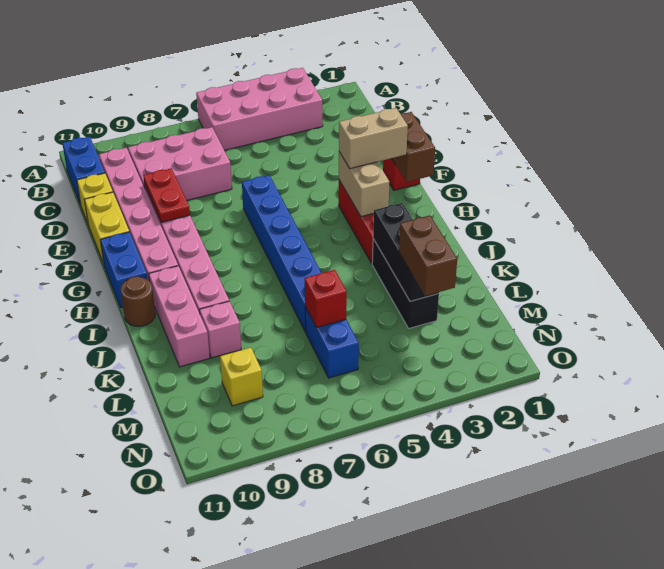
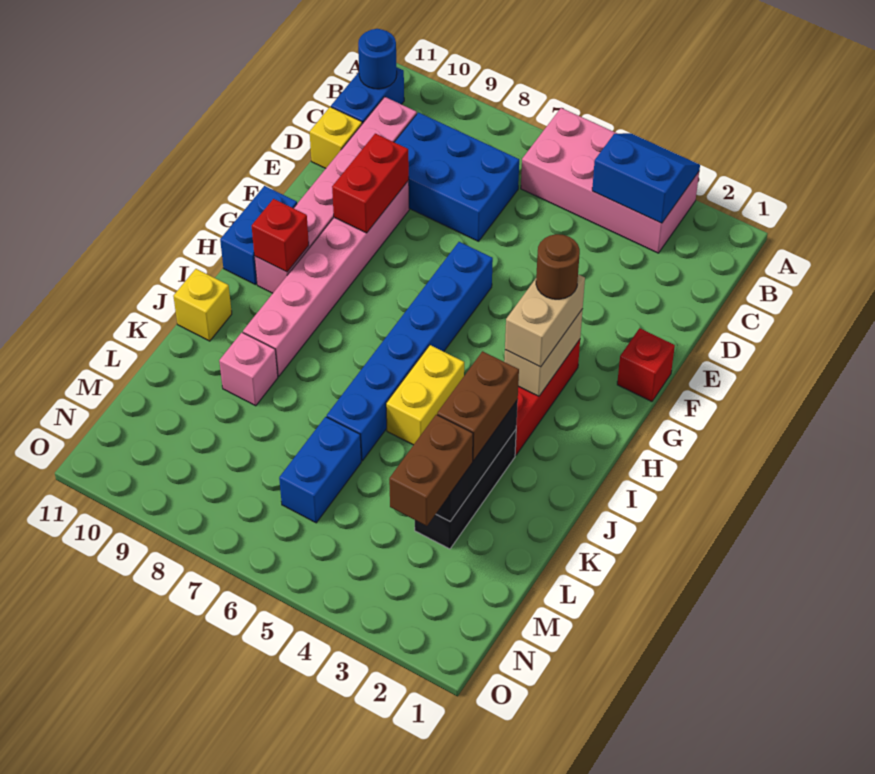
none -> blue 2x2 slope [592,133,700,223]
none -> blue 1x1 round brick [358,29,397,89]
pink 2x3 brick [128,127,232,200] -> blue 2x3 brick [395,112,519,241]
red 1x2 plate [143,168,190,222] -> red 1x2 brick [332,134,409,233]
yellow 1x2 brick [84,192,129,264] -> yellow 1x2 brick moved to [386,345,464,445]
brown 1x2 brick [392,112,435,182] -> brown 1x2 brick moved to [437,351,519,461]
tan 1x2 brick [339,108,408,169] -> tan 1x2 brick turned to [505,274,585,367]
pink 1x3 brick [149,266,210,367] -> none
brown 1x1 round brick [121,276,155,326] -> brown 1x1 round brick moved to [536,234,580,299]
red 1x1 brick [305,270,347,327] -> red 1x1 brick moved to [252,199,309,272]
yellow 1x1 brick [220,348,263,406] -> yellow 1x1 brick moved to [173,269,232,341]

